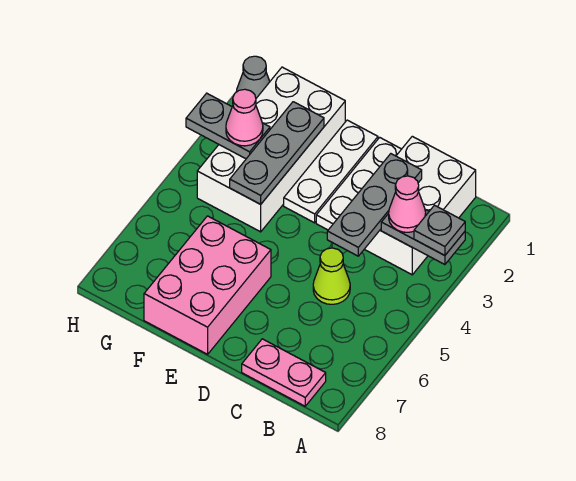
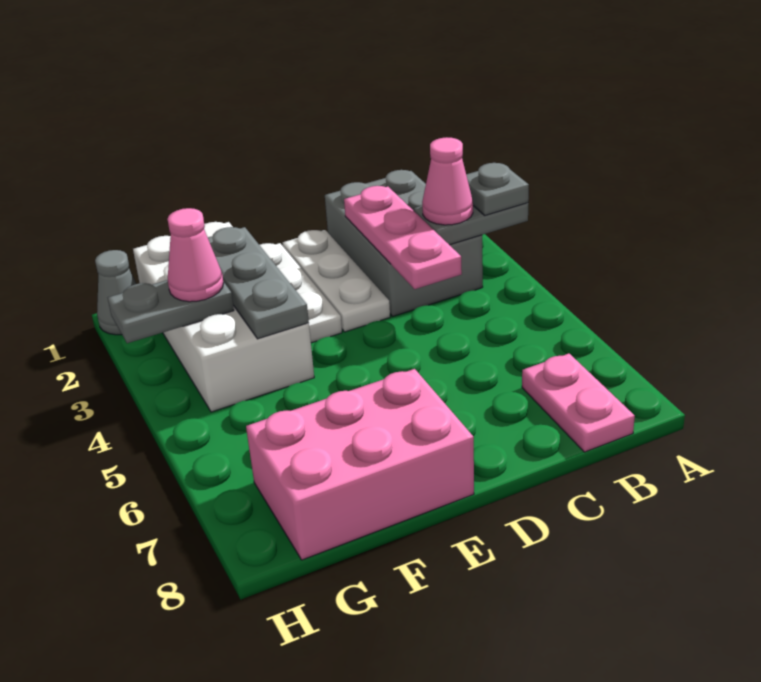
white 2x3 brick [365,136,476,275] -> grey 2x3 brick [325,170,483,316]
pink 1x2 plate [242,339,326,406] -> pink 1x2 plate turned to [522,354,635,452]
grey 1x3 plate [327,154,422,256] -> pink 1x3 plate [344,186,462,289]
lime 1x1 cone [313,248,350,304] -> none
pink 2x3 brick [144,216,271,354] -> pink 2x3 brick turned to [246,369,474,560]

